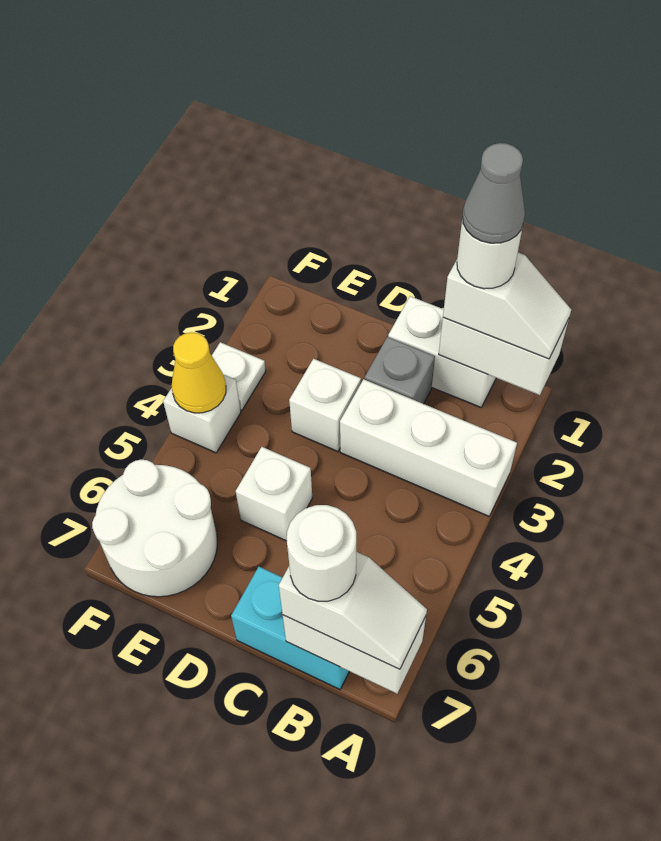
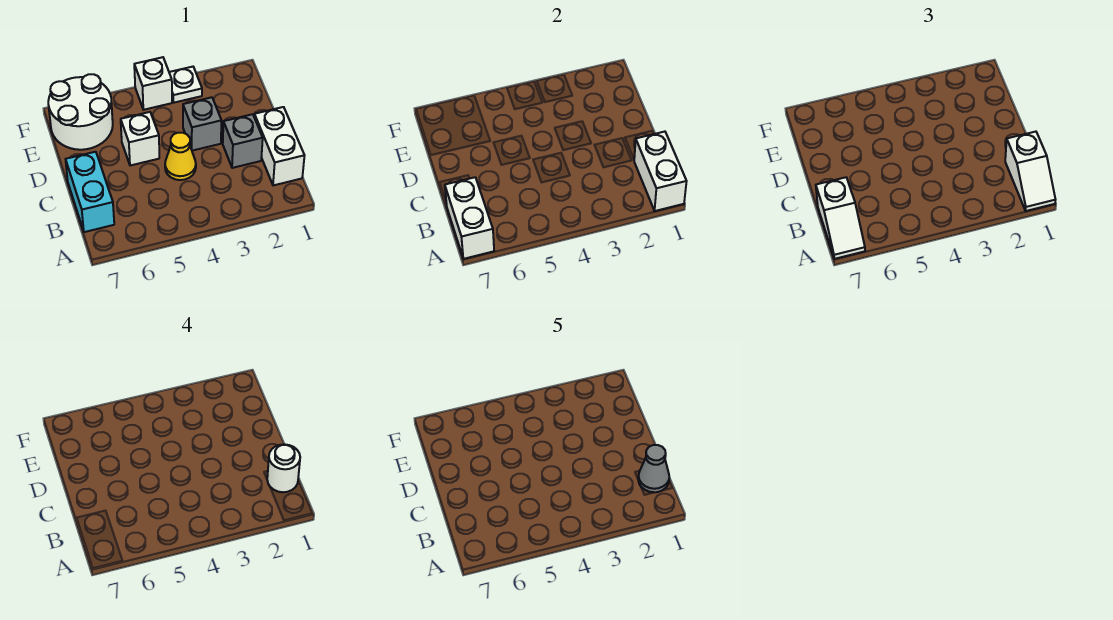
white 1x3 brick [340,379,517,516] -> none
white 1x1 round brick [287,505,356,601] -> none
white 1x1 brick [289,359,361,451] -> grey 1x1 brick [183,97,222,151]
yellow 1x1 cone [172,332,226,413] -> yellow 1x1 cone moved to [165,133,196,180]

